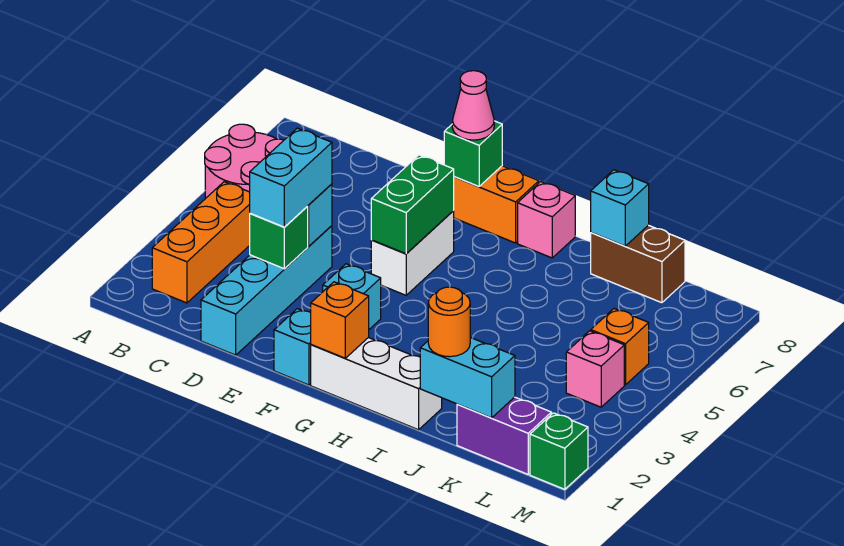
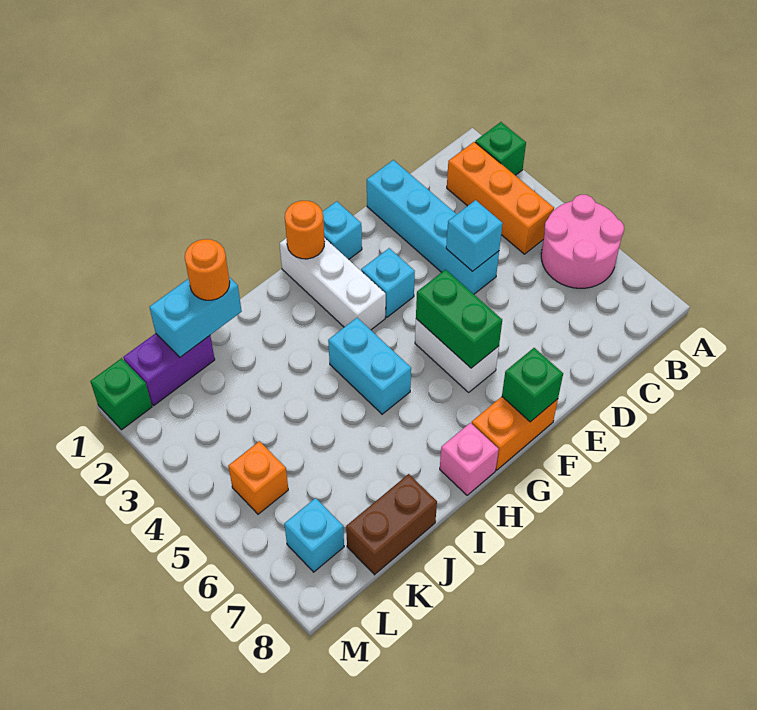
green 1x1 brick [250,207,308,269] -> green 1x1 brick moved to [475,122,526,175]
cyan 1x2 brick [249,128,332,227] -> cyan 1x2 brick moved to [328,318,411,414]
pink 1x1 cone [452,71,494,140] -> none
white 1x3 brick [311,337,442,430] -> white 1x3 brick turned to [280,238,386,330]
orange 1x1 brick [311,282,369,358] -> orange 1x1 round brick [285,201,325,259]
cyan 1x1 brick [591,170,649,246] -> cyan 1x1 brick moved to [284,498,344,572]
pink 1x1 brick [566,331,624,407] -> none

